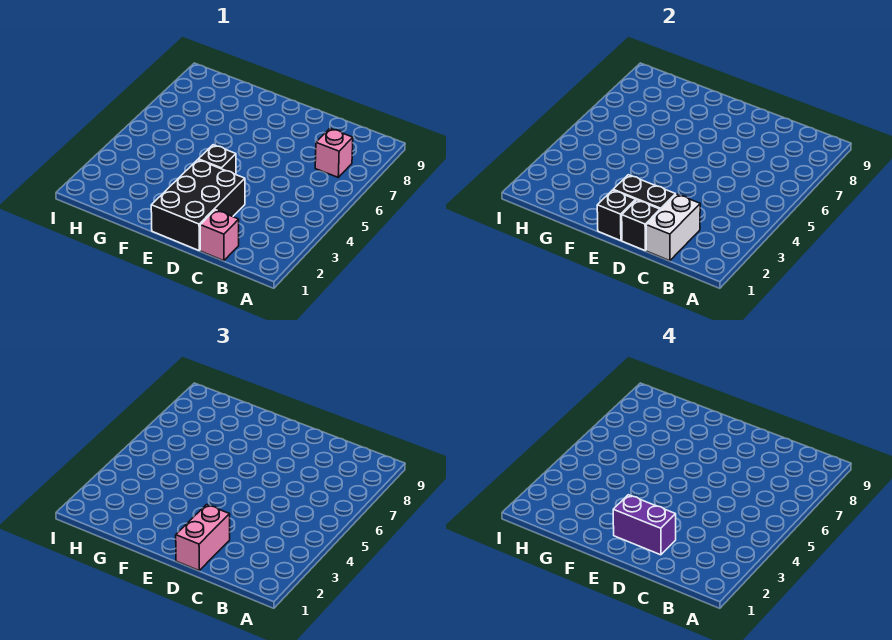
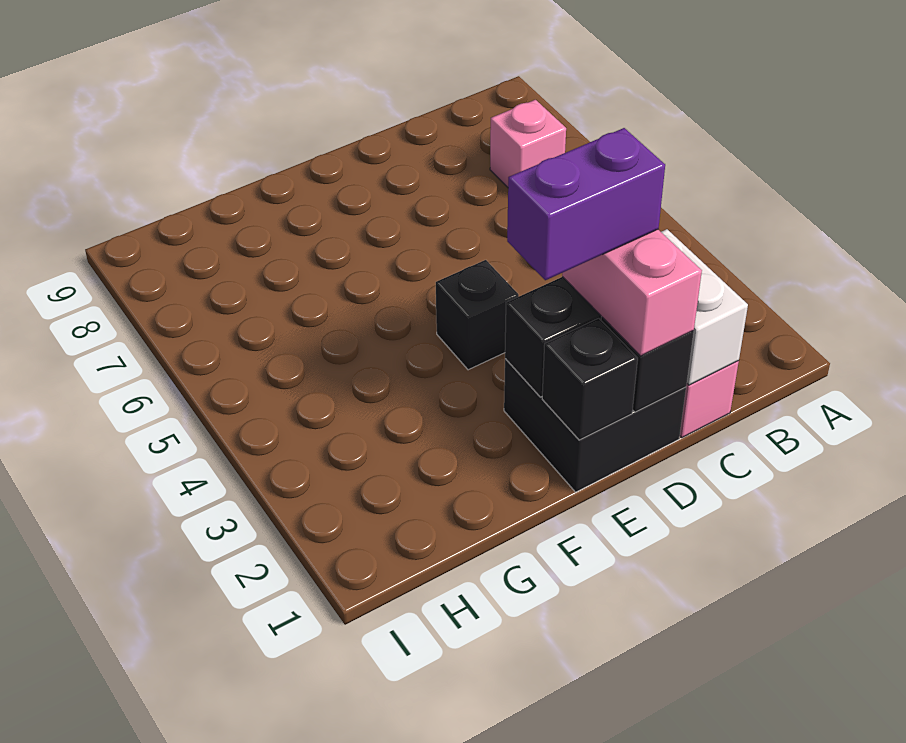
black 2x3 brick [151,160,245,250] -> black 2x2 brick [504,359,686,492]

